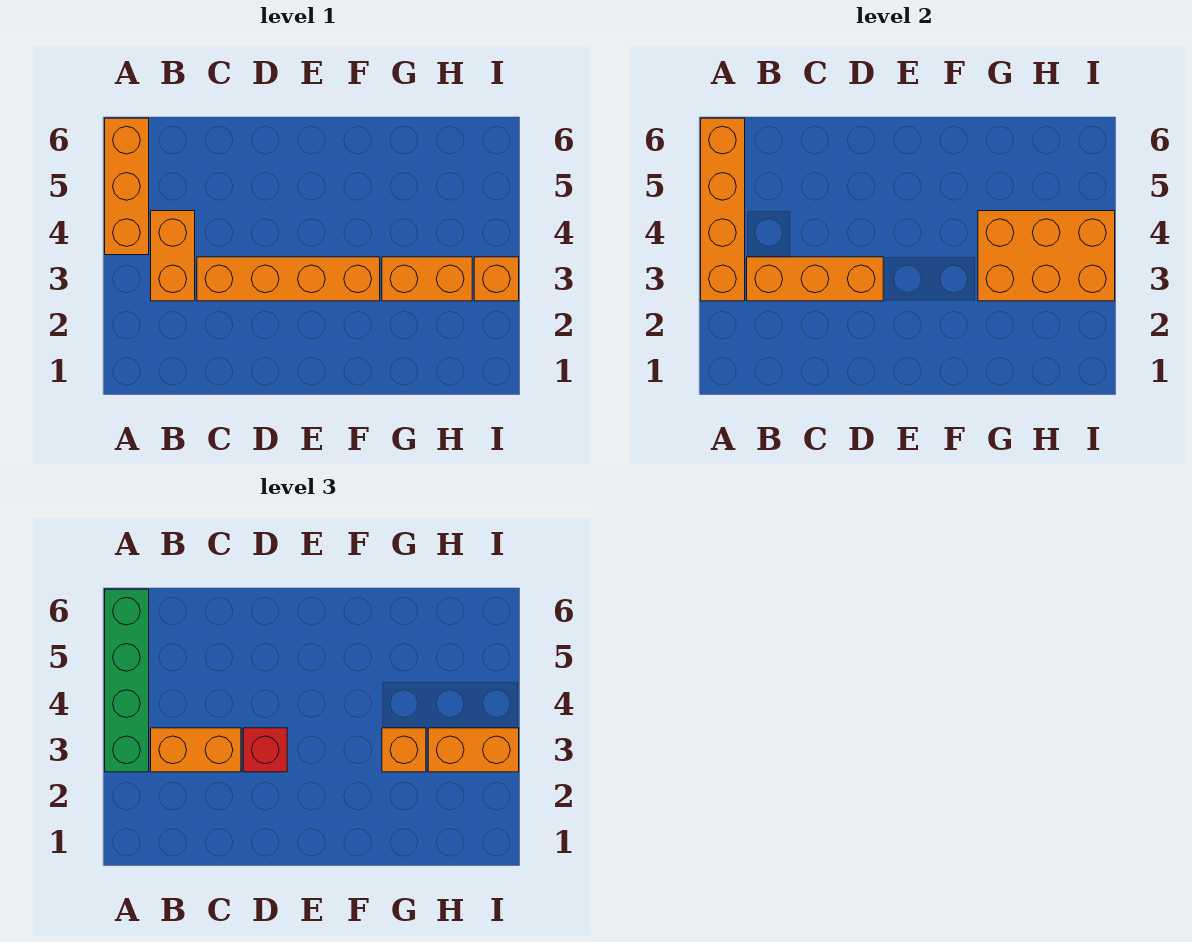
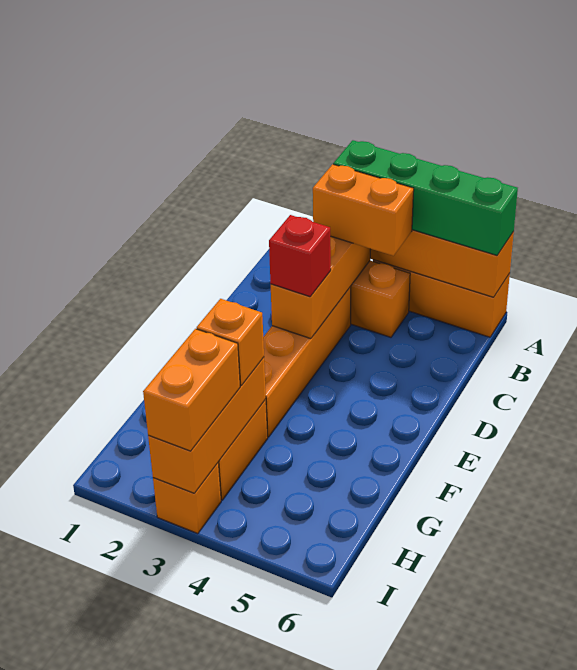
orange 1x2 brick [151,728,241,772] -> orange 1x2 brick turned to [313,164,414,256]
orange 2x3 brick [978,211,1115,301] -> orange 1x3 brick [148,357,266,493]

